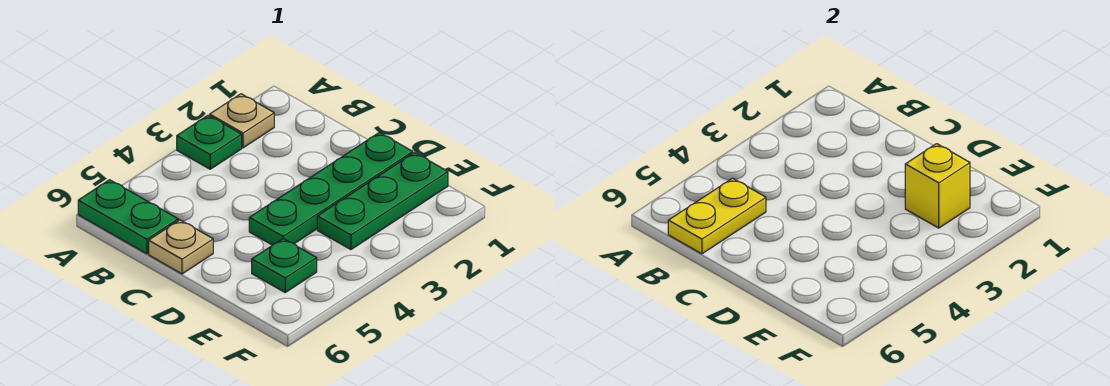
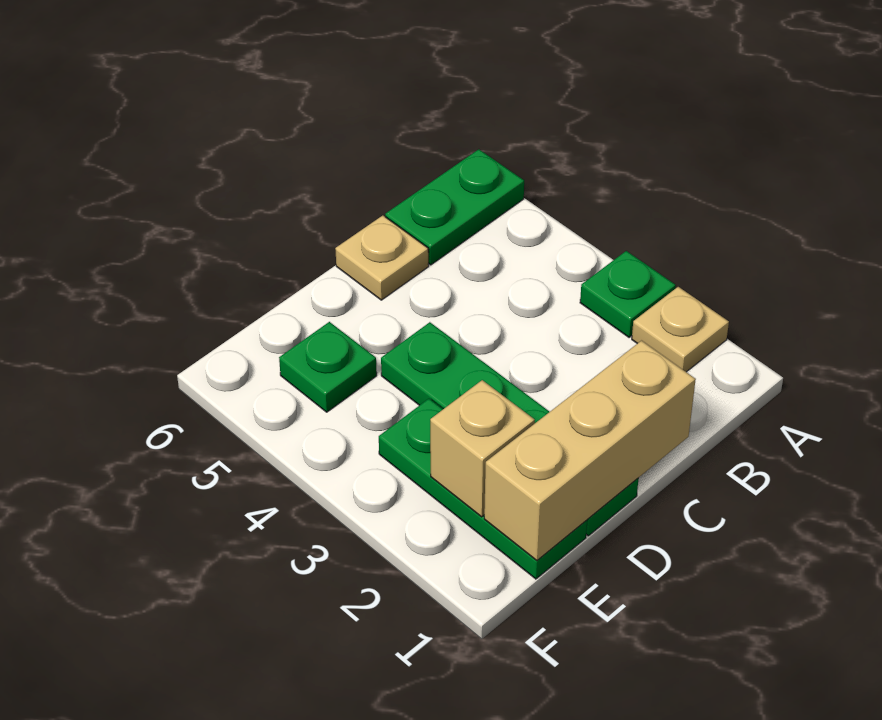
yellow 1x2 plate [668,178,766,254] -> none
none -> tan 1x3 brick [484,341,696,561]
yellow 1x1 brick [905,144,970,228] -> tan 1x1 brick [430,380,535,517]

